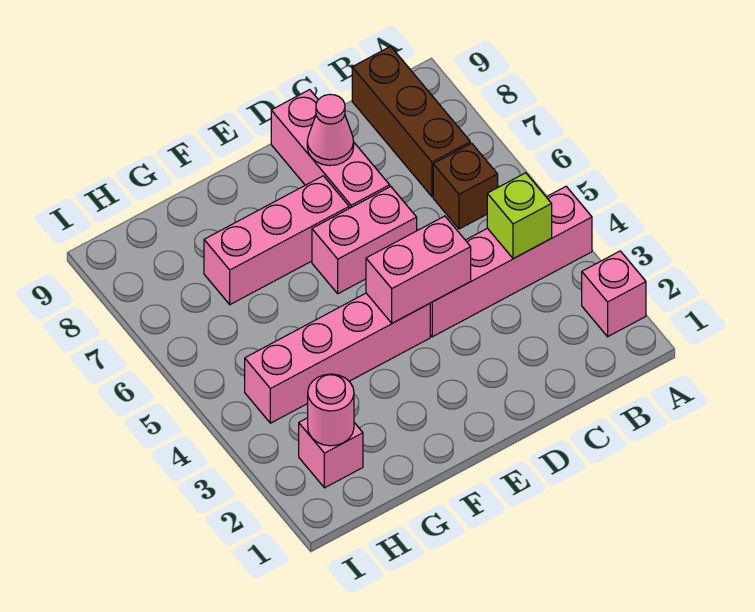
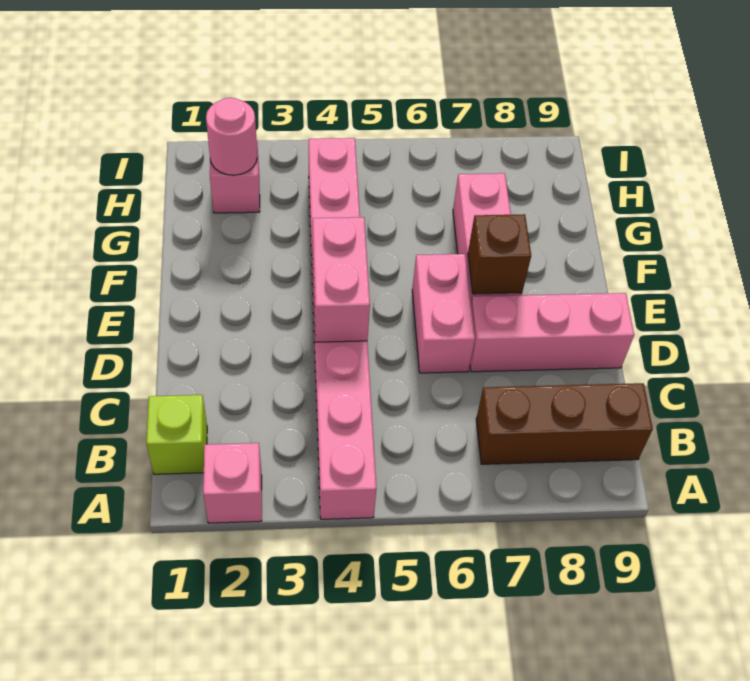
lime 1x1 brick [487,173,552,259] -> lime 1x1 brick moved to [146,395,207,474]
brown 1x1 brick [433,143,498,229] -> brown 1x1 brick moved to [468,214,531,294]
pink 1x1 cone [307,94,354,166] -> none

